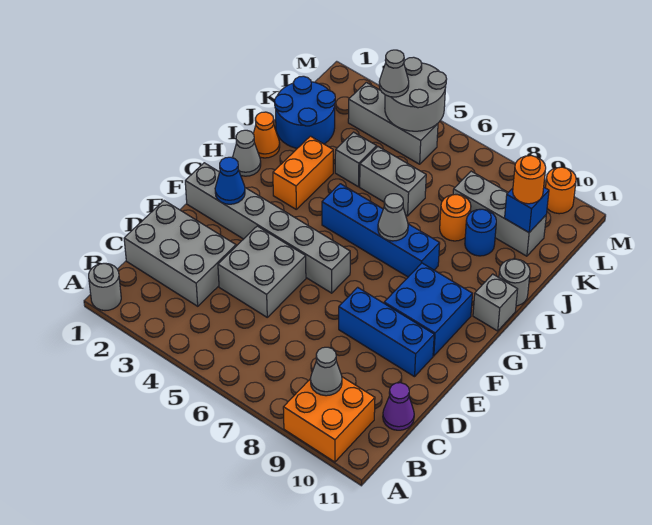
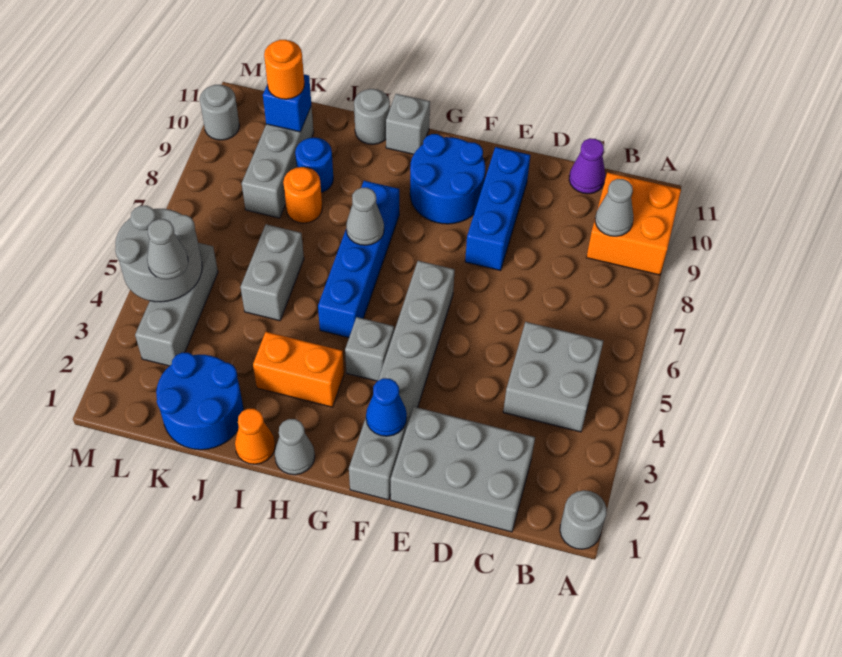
grey 2x3 brick [124,201,236,306] -> grey 2x3 brick turned to [391,407,535,532]
grey 2x2 brick [218,226,306,317] -> grey 2x2 brick moved to [503,322,603,432]
blue 2x2 brick [384,263,472,356] -> blue 2x2 round brick [410,134,485,224]
grey 1x1 brick [335,132,377,187] -> grey 1x1 brick moved to [345,317,394,381]
orange 1x1 round brick [546,167,576,214] -> grey 1x1 round brick [200,85,239,140]

